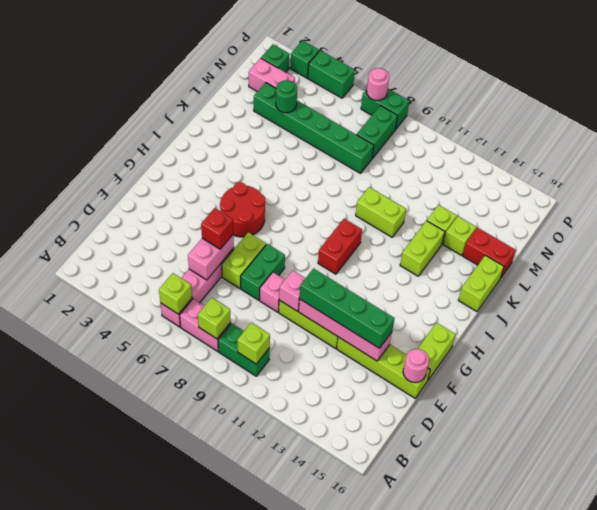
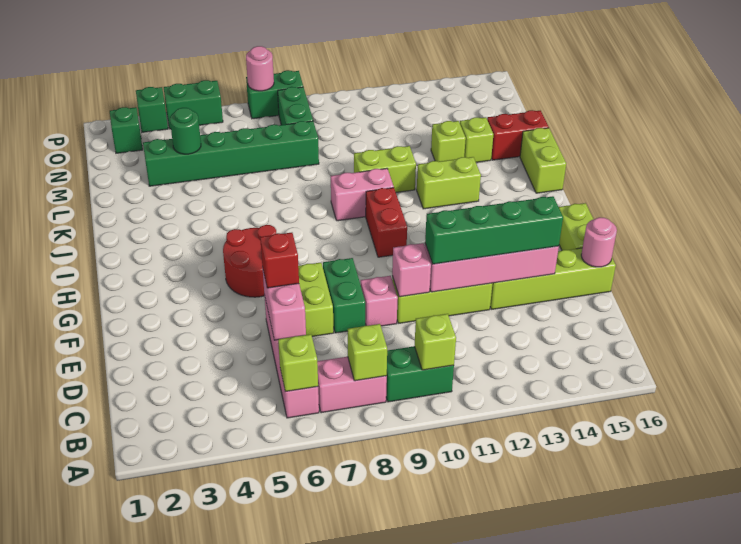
lime 1x2 brick [400,221,445,276] -> lime 1x2 brick turned to [417,157,481,209]
pink 1x2 brick [249,58,295,92] -> pink 1x2 brick moved to [331,168,394,221]

